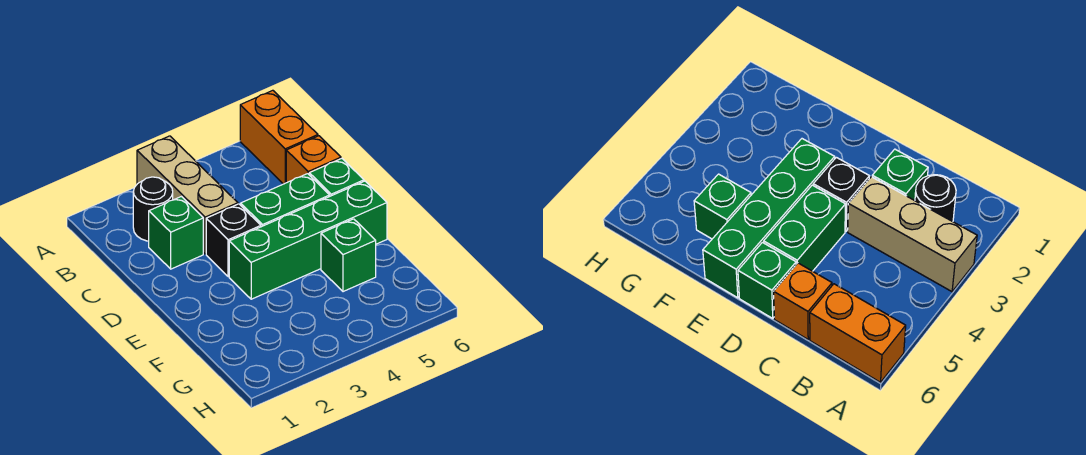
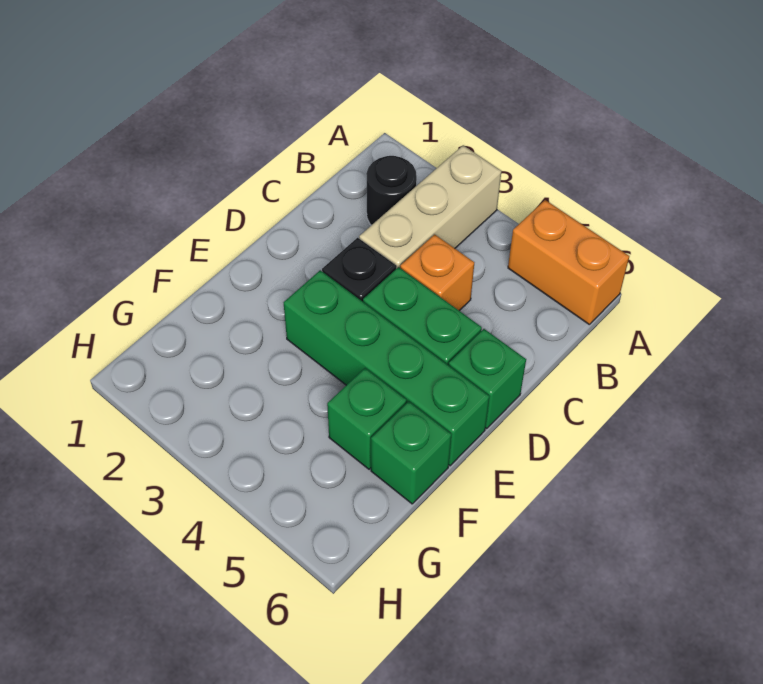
orange 1x2 brick [240,90,318,184] -> orange 1x2 brick turned to [508,200,629,324]
green 1x1 brick [149,197,203,269] -> green 1x1 brick moved to [371,402,452,504]
orange 1x1 brick [286,136,341,183] -> orange 1x1 brick moved to [400,234,474,311]

